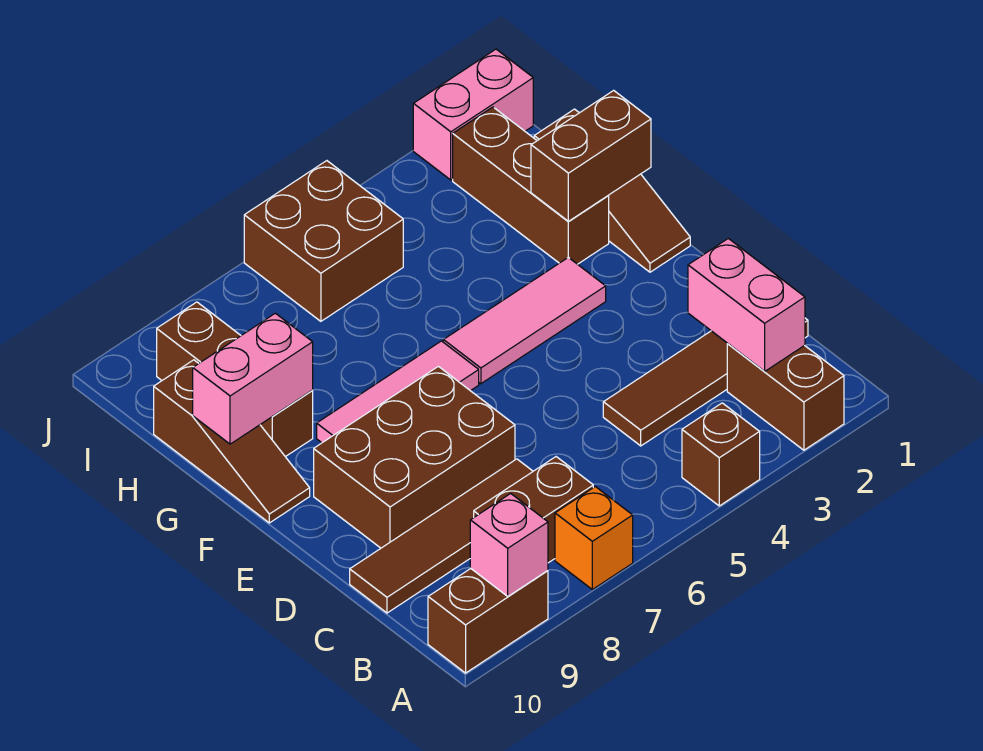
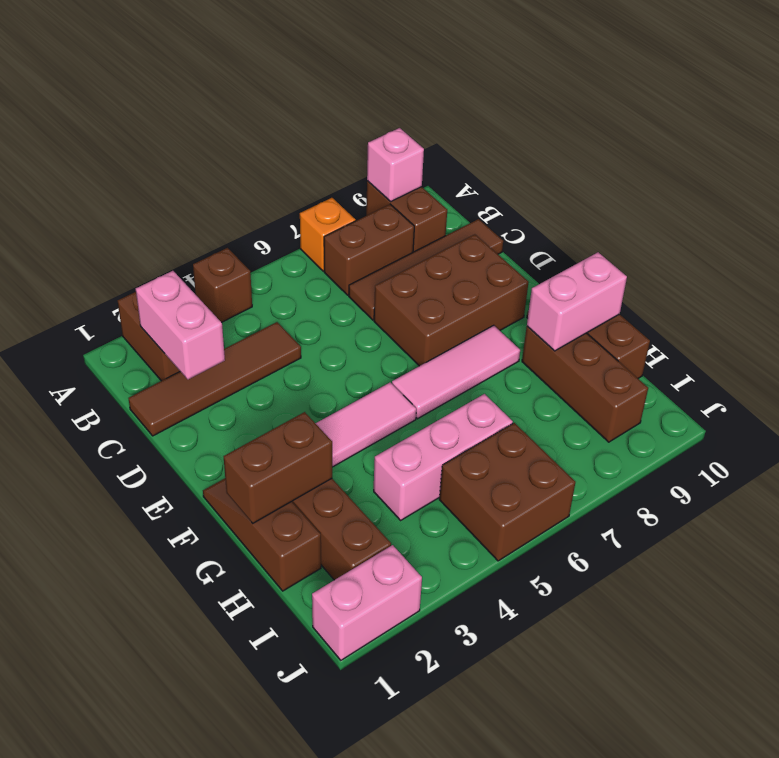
brown 1x2 brick [428,569,548,673] -> brown 1x2 brick turned to [366,181,447,252]
none -> pink 1x3 brick [374,394,513,520]

